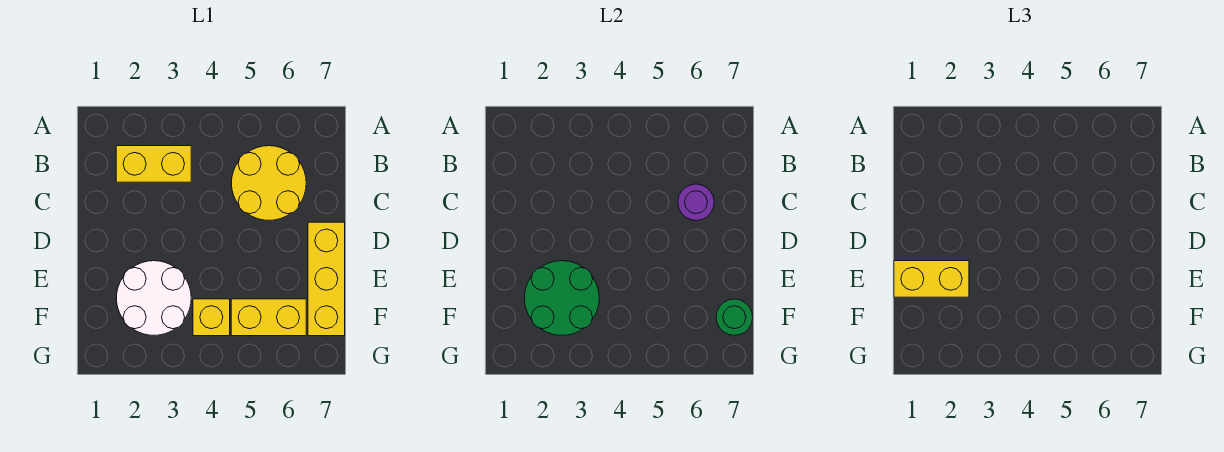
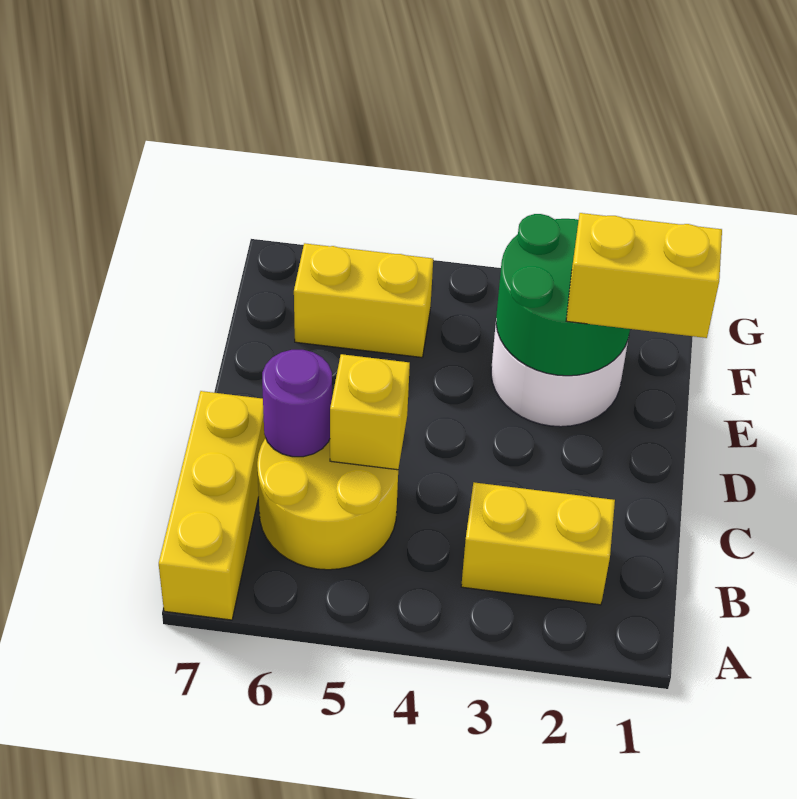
yellow 1x3 brick [308,222,345,336] -> yellow 1x3 brick moved to [159,391,266,620]
yellow 1x1 brick [193,299,230,336] -> yellow 1x1 brick moved to [330,354,410,470]
green 1x1 round brick [716,299,753,335] -> none

